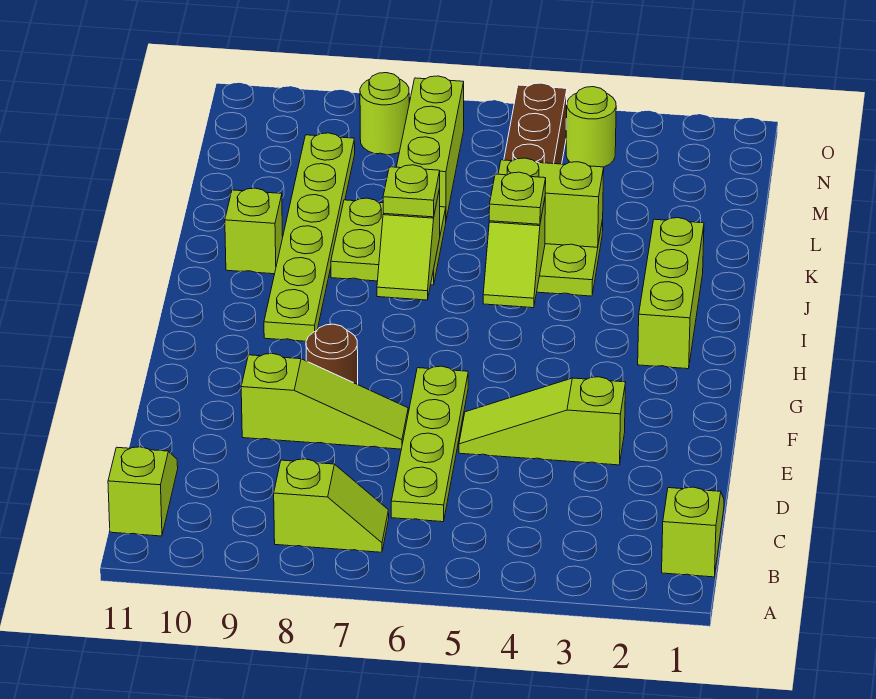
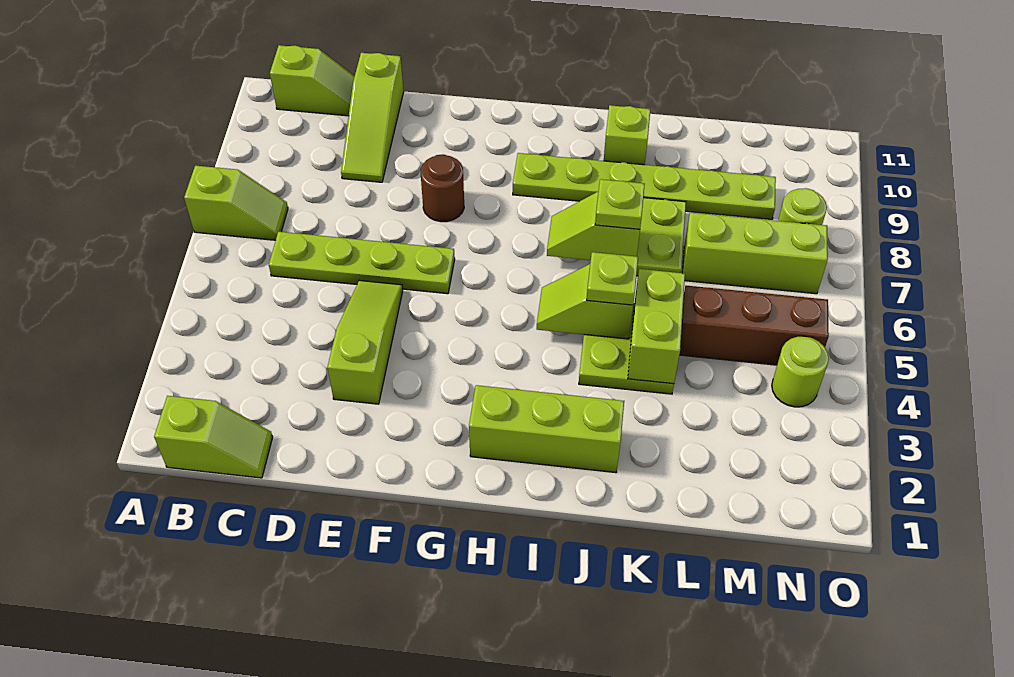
lime 1x2 slope [274,459,389,552] -> lime 1x2 slope turned to [184,166,288,240]
lime 1x3 slope [241,354,408,449] -> lime 1x3 slope moved to [341,53,404,182]

